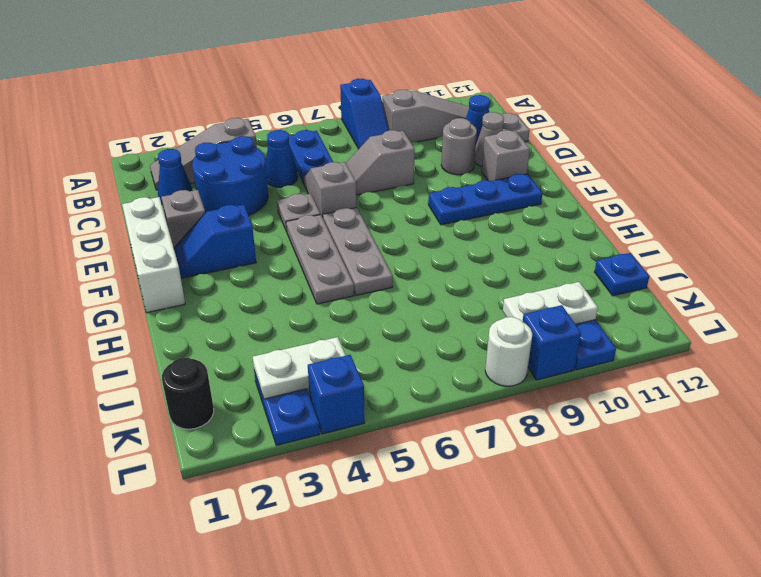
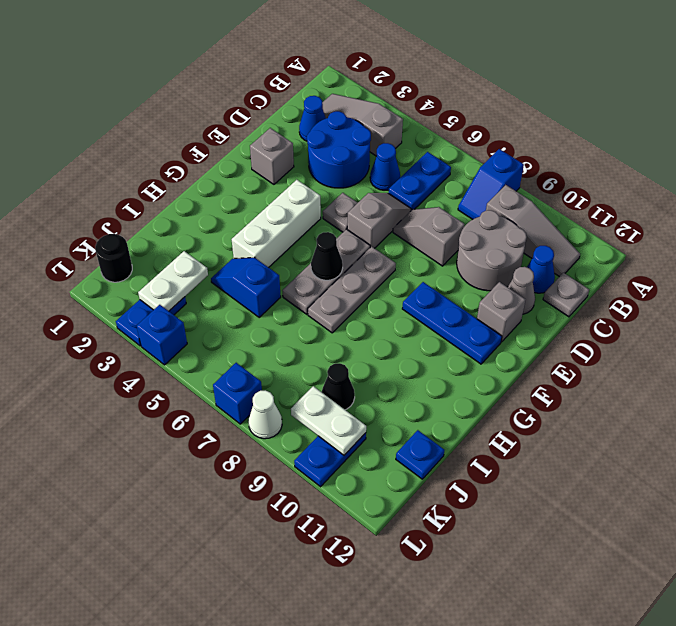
grey 1x1 round brick [441,118,477,175] -> grey 2x2 round brick [457,210,527,291]
white 1x3 brick [122,197,185,313] -> white 1x3 brick moved to [232,180,321,268]
blue 1x2 slope [174,205,256,278] -> blue 1x2 slope moved to [211,258,281,317]
grey 1x3 plate [286,215,354,304] -> grey 1x3 plate moved to [308,246,396,333]
none -> black 1x1 cone [311,232,343,280]
none -> black 1x1 cone [322,363,355,410]
white 1x2 plate [253,337,346,399] -> white 1x2 plate turned to [138,251,208,311]
white 1x1 round brick [485,317,532,386] -> white 1x1 cone [248,390,282,439]
blue 1x1 brick [523,305,581,380] -> blue 1x1 brick moved to [213,363,262,424]

